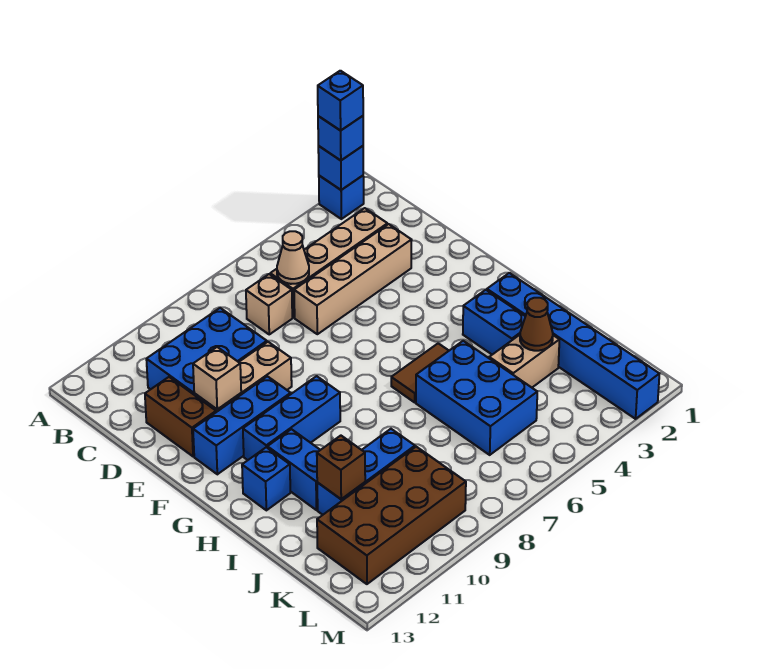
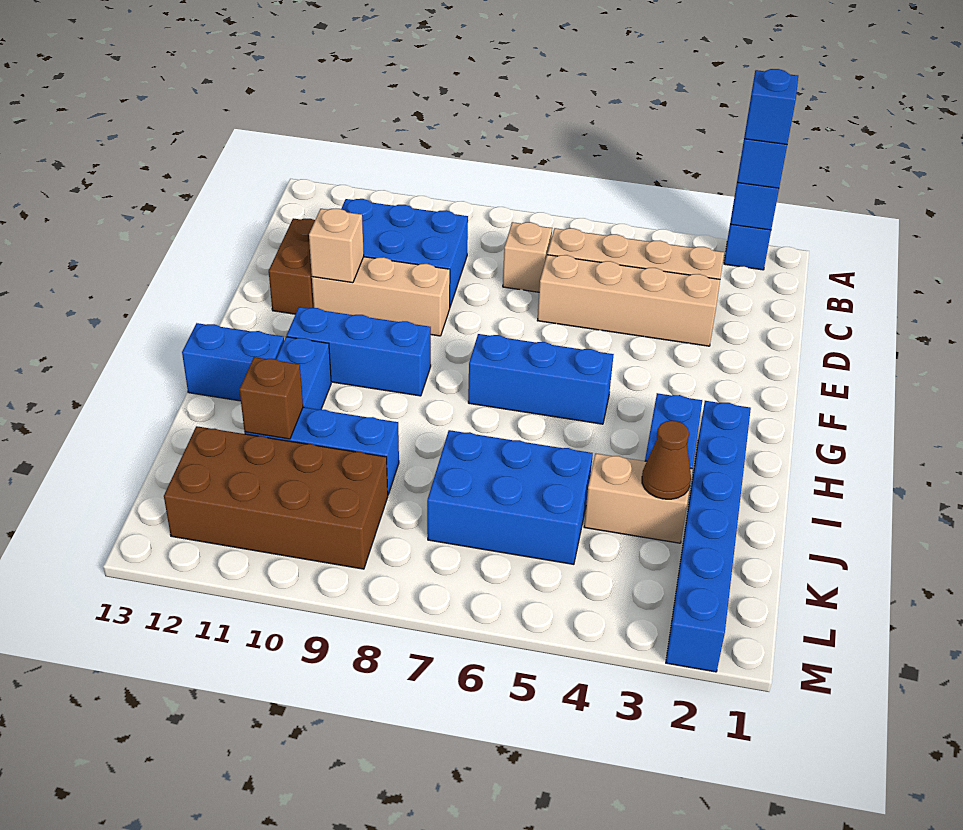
tan 1x1 cone [277,231,309,284] -> none
blue 1x3 brick [193,376,291,474] -> blue 1x3 brick moved to [468,334,614,424]
brown 1x2 tile [391,343,449,402] -> none
blue 1x1 brick [242,447,290,510] -> blue 1x2 brick [182,323,284,401]
blue 2x3 brick [416,341,537,455] -> blue 2x3 brick turned to [427,430,593,564]

